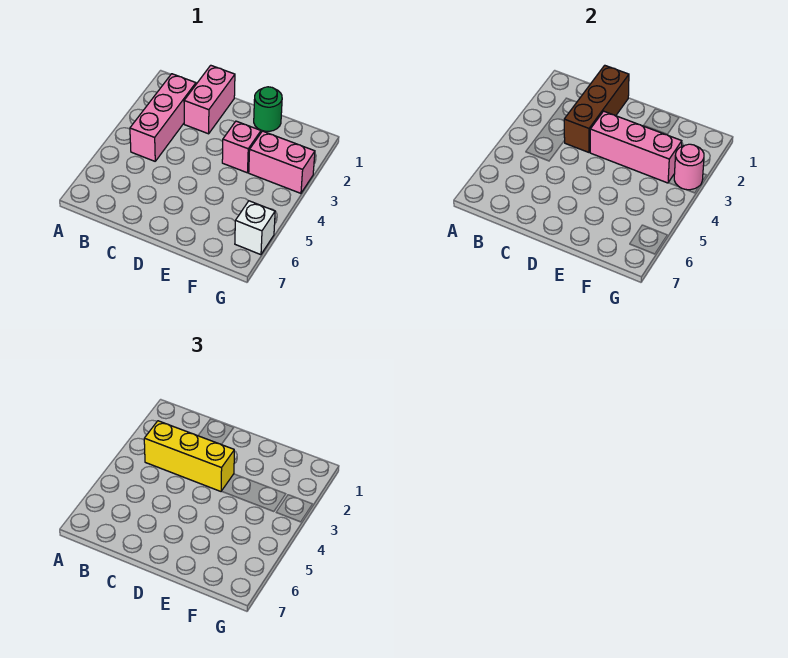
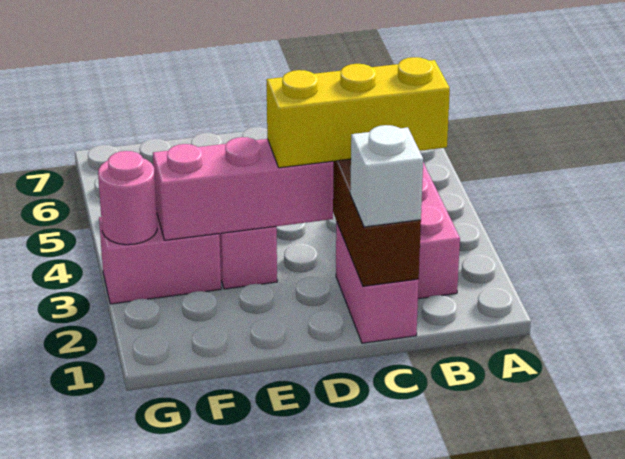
green 1x1 round brick [254,87,282,131] -> none
white 1x1 brick [235,201,275,255] -> white 1x1 brick moved to [350,125,423,227]

